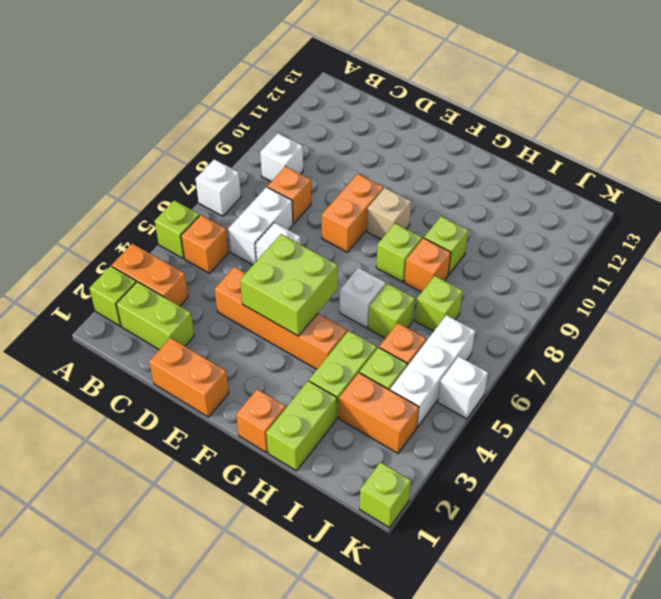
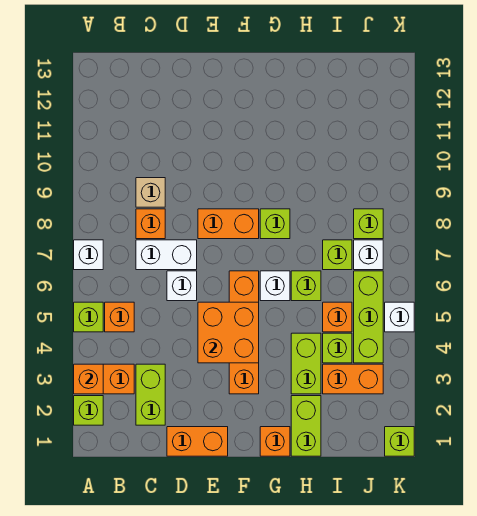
lime 1x2 brick [116,282,194,350] -> lime 1x2 brick turned to [136,364,165,425]
white 1x1 brick [260,133,303,182] -> white 1x1 brick moved to [354,240,383,270]
white 1x2 brick [228,187,293,265] -> white 1x2 brick turned to [136,240,197,270]
orange 1x4 brick [215,267,347,369] -> orange 1x4 brick turned to [229,271,259,394]
lime 2x2 brick [240,234,338,336] -> orange 2x2 brick [198,302,259,363]
orange 1x2 brick [322,174,383,252] -> orange 1x2 brick turned to [198,209,259,239]
tan 1x1 brick [367,188,411,239] -> tan 1x1 brick moved to [136,178,165,207]
orange 1x1 brick [404,238,451,292] -> orange 1x1 brick moved to [74,364,103,394]
lime 1x1 brick [424,216,468,275] -> lime 1x1 brick moved to [354,209,383,239]
white 1x3 brick [390,315,475,427] -> lime 1x3 brick [354,271,383,363]

